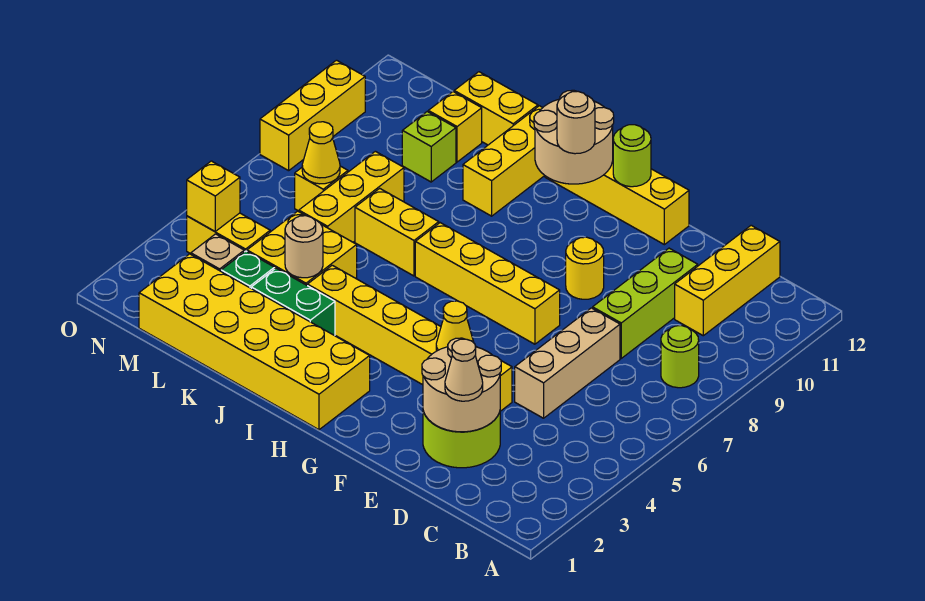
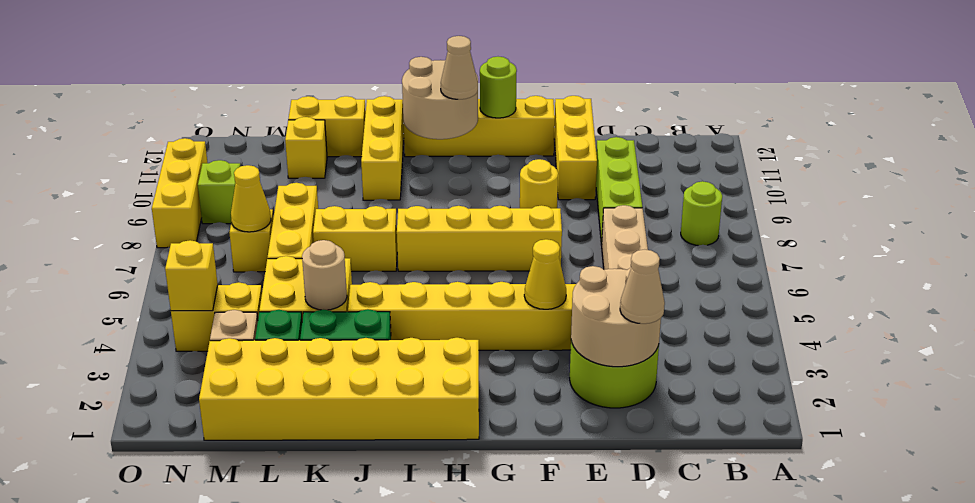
yellow 1x3 brick [675,225,780,336] -> yellow 1x3 brick moved to [554,96,597,200]
tan 1x1 round brick [557,92,595,154] -> tan 1x1 cone [441,36,478,99]
lime 1x1 brick [402,112,456,182] -> lime 1x1 brick moved to [198,160,240,224]

